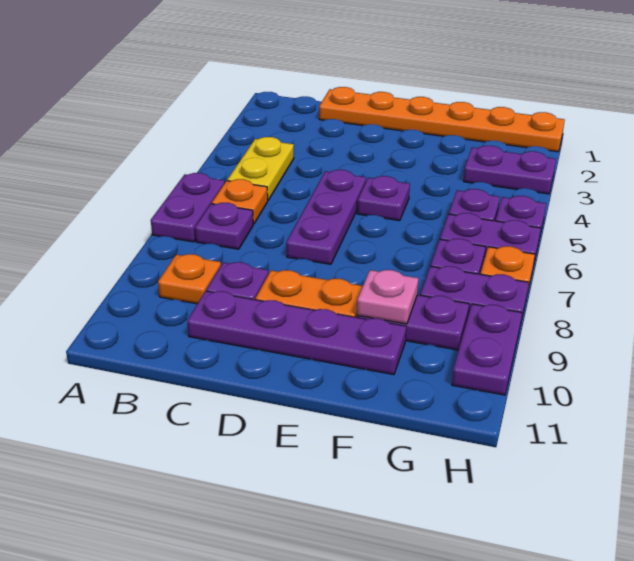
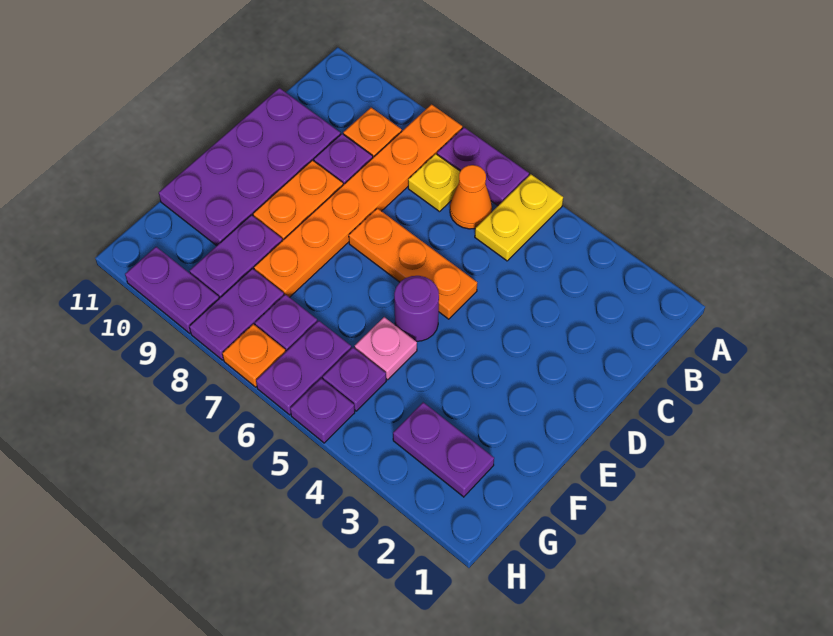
yellow 1x2 plate [227,137,294,200] -> yellow 1x2 plate turned to [475,174,563,261]
orange 1x1 plate [212,179,268,224] -> orange 1x1 cone [450,165,492,229]
purple 1x1 plate [195,203,253,249] -> yellow 1x1 plate [408,154,460,212]
orange 1x6 plate [319,87,565,152] -> orange 1x6 plate moved to [254,104,462,297]
purple 1x4 plate [187,291,406,375] -> purple 2x4 plate [159,88,341,246]
purple 1x3 plate [286,170,366,264] -> orange 1x3 plate [349,208,477,319]
purple 1x1 plate [357,176,410,221] -> purple 1x1 round brick [394,276,439,341]
pink 1x1 plate [357,270,419,324] -> pink 1x1 plate moved to [354,317,417,380]
purple 1x2 plate [464,146,556,194] -> purple 1x2 plate turned to [393,402,494,497]

